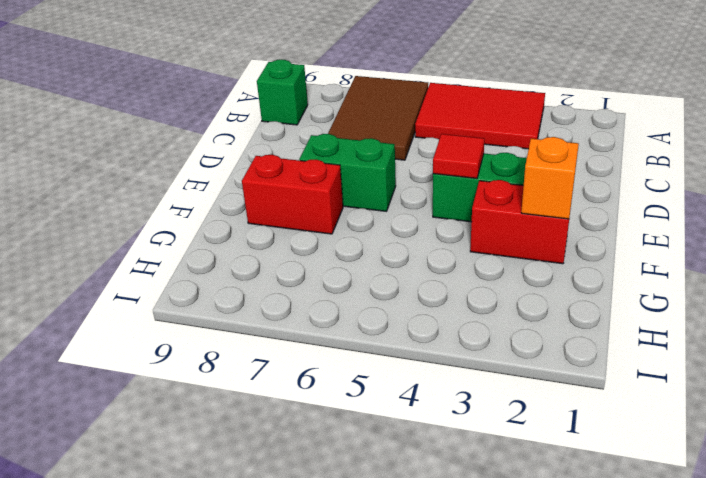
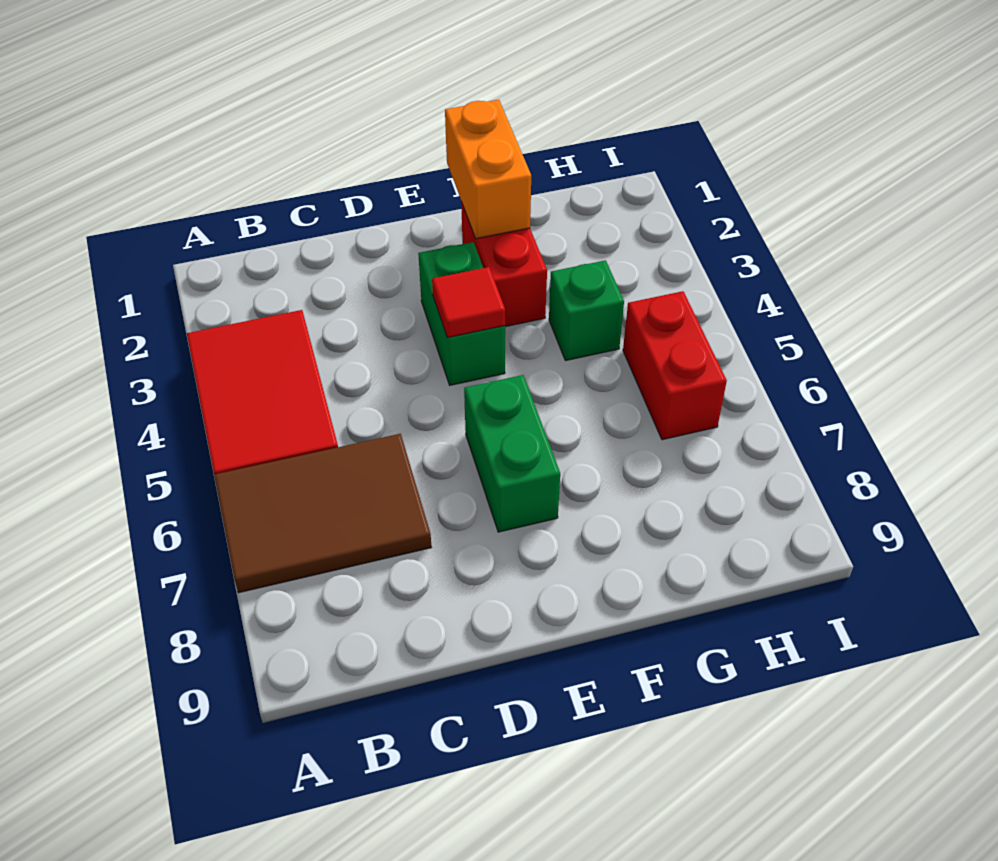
green 1x1 brick [257,60,308,125] -> green 1x1 brick moved to [549,260,624,361]
orange 1x1 brick [521,137,579,219] -> orange 1x2 brick [445,100,531,239]
red 1x2 brick [242,155,343,234] -> red 1x2 brick moved to [623,291,727,440]

